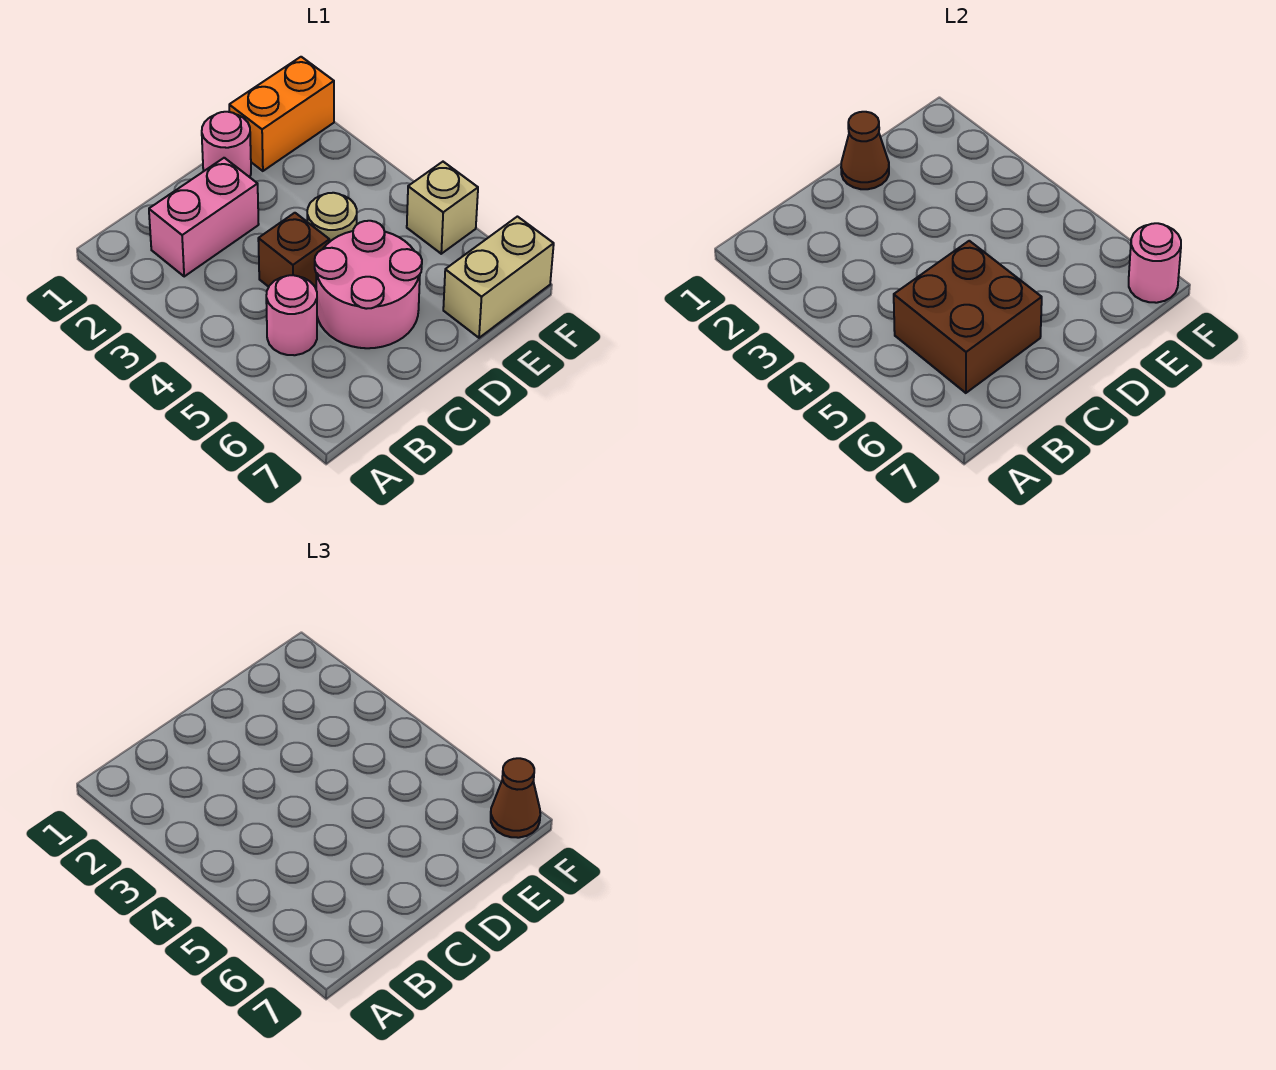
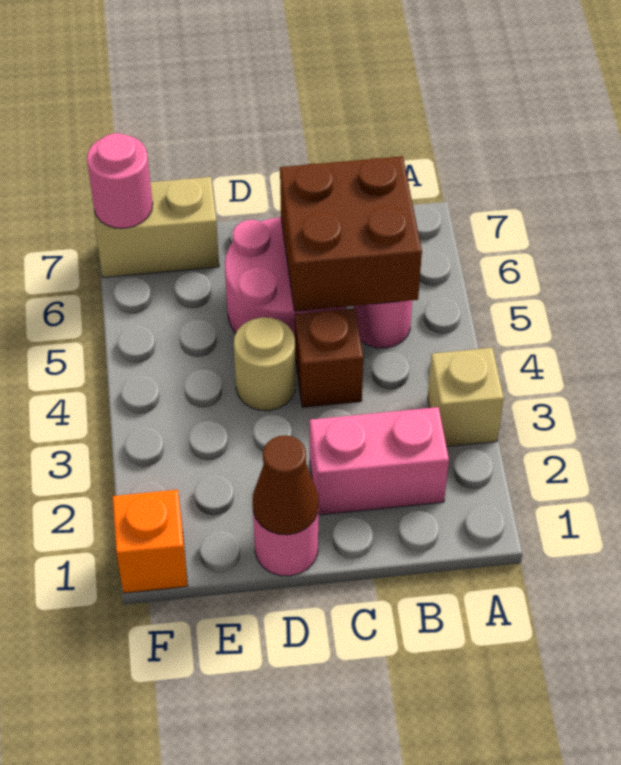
orange 1x2 brick [229,57,334,171] -> orange 1x1 brick [113,490,188,593]
tan 1x1 brick [407,162,478,254] -> tan 1x1 brick moved to [428,348,504,447]
brown 1x1 cone [491,758,540,838] -> none

